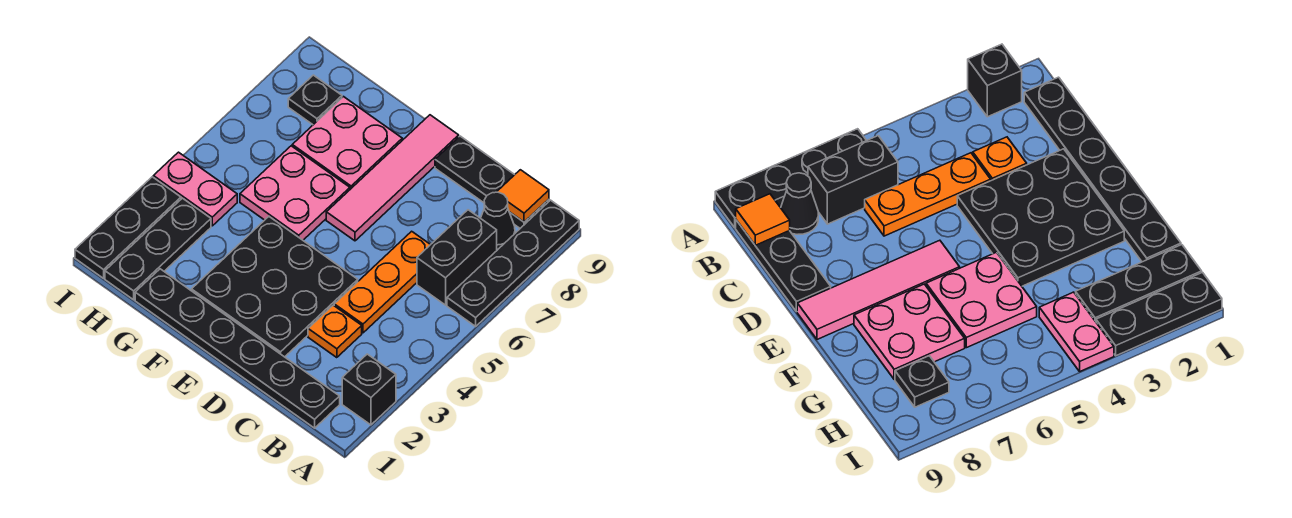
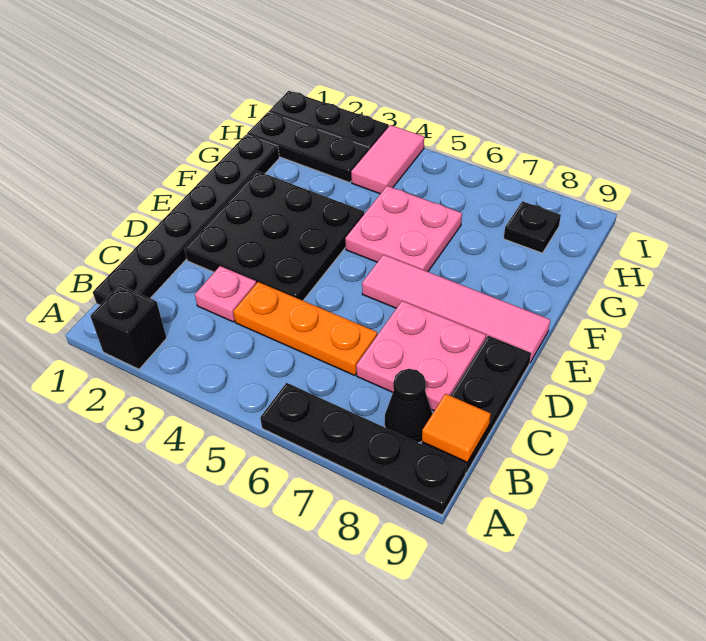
black 1x2 brick [417,210,497,305] -> none
orange 1x1 plate [308,305,362,358] -> pink 1x1 plate [195,266,256,322]
pink 2x2 plate [292,97,402,189] -> pink 2x2 plate moved to [356,301,486,411]
pink 1x2 plate [153,152,237,226] -> pink 1x2 tile [351,125,424,194]

